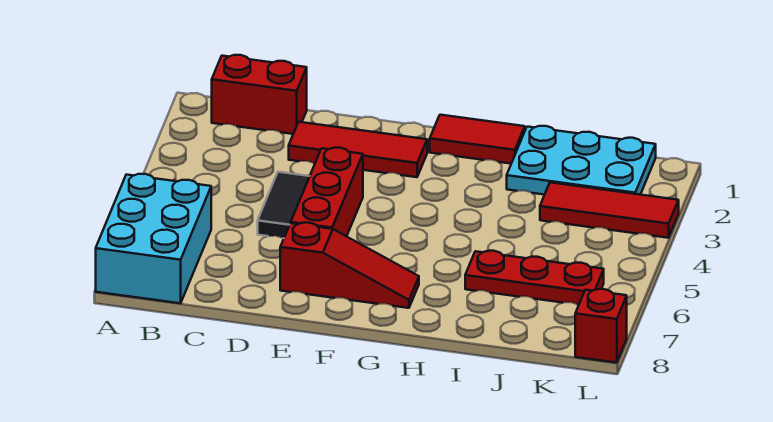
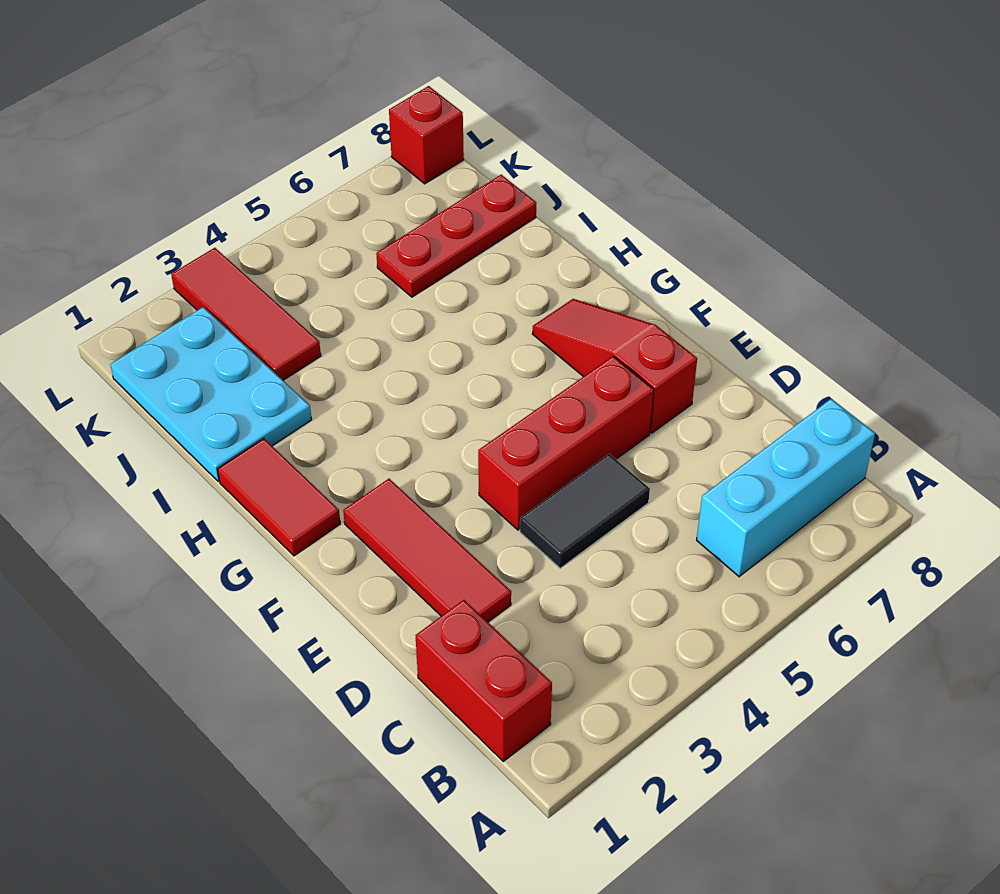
cyan 2x3 brick [96,174,211,303] -> cyan 1x3 brick [697,399,875,577]
red 1x3 plate [465,251,604,305] -> red 1x3 plate turned to [376,175,536,297]

